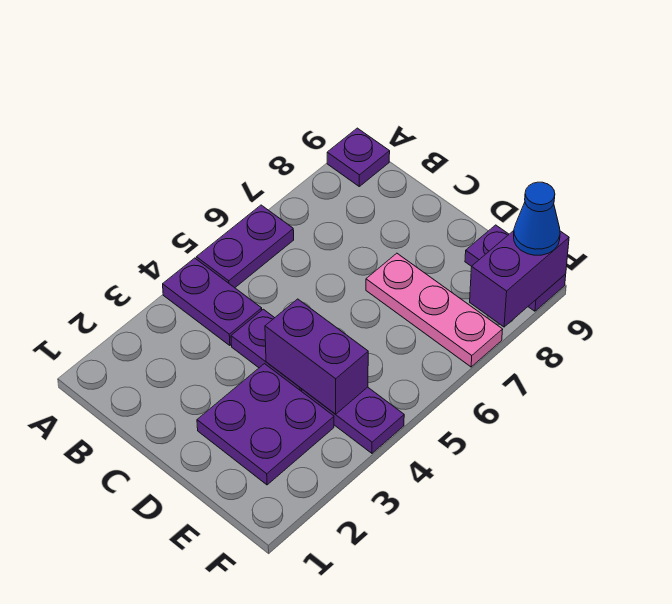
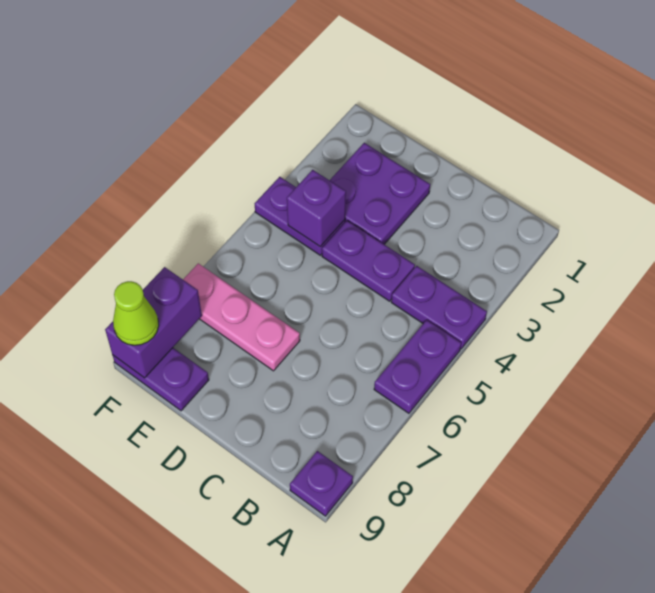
purple 1x2 brick [265,299,368,414] -> purple 1x1 brick [287,170,346,247]
blue 1x1 cone [514,182,560,255] -> lime 1x1 cone [113,281,159,345]

